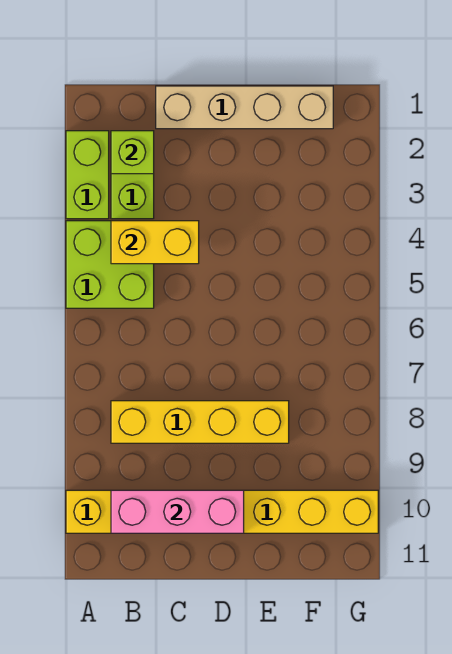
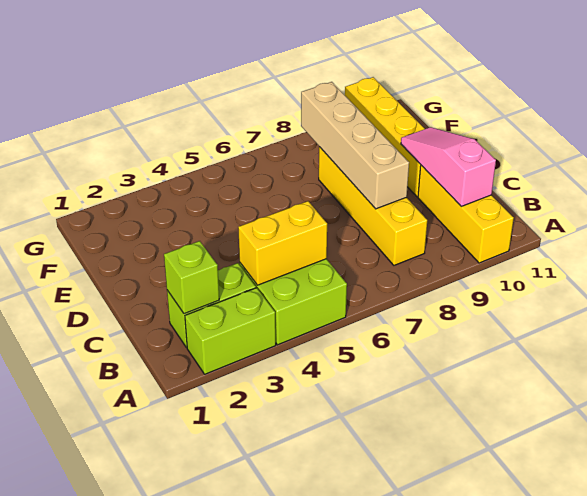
yellow 1x2 brick [111,221,199,264] -> yellow 1x2 brick turned to [238,201,327,285]
pink 1x3 brick [111,490,244,533] -> pink 1x3 slope [401,127,496,206]
tan 1x4 brick [156,86,333,129] -> tan 1x4 brick moved to [301,82,409,209]

